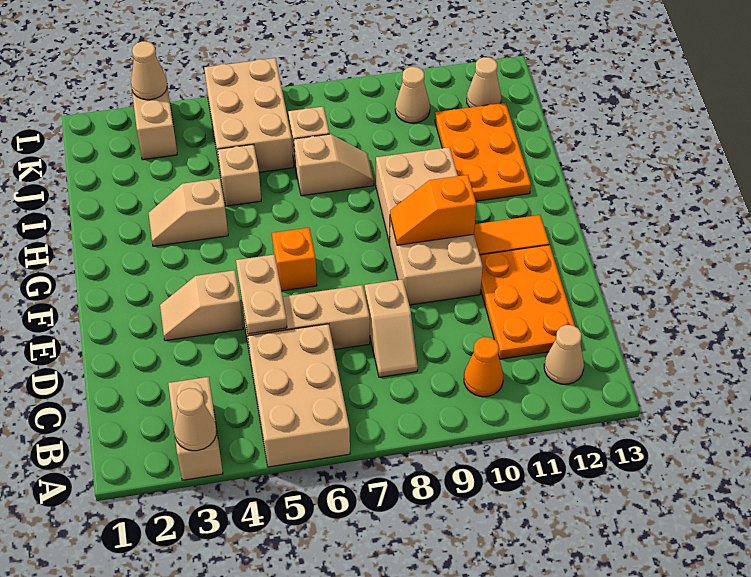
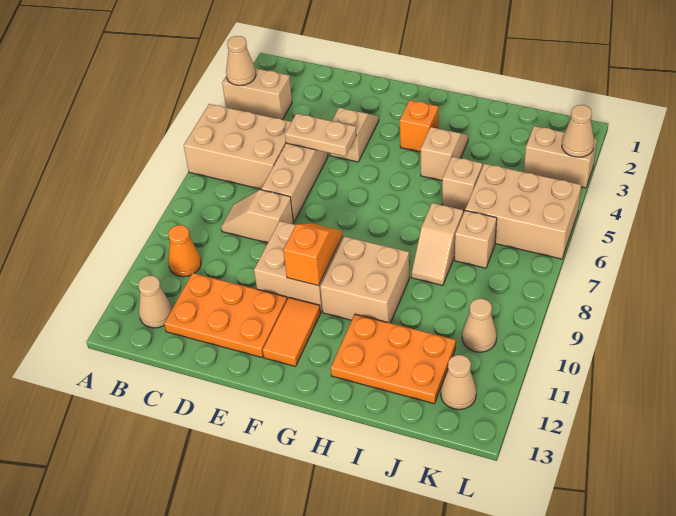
orange 1x1 brick [272,228,317,291] -> orange 1x1 brick moved to [400,100,438,152]

